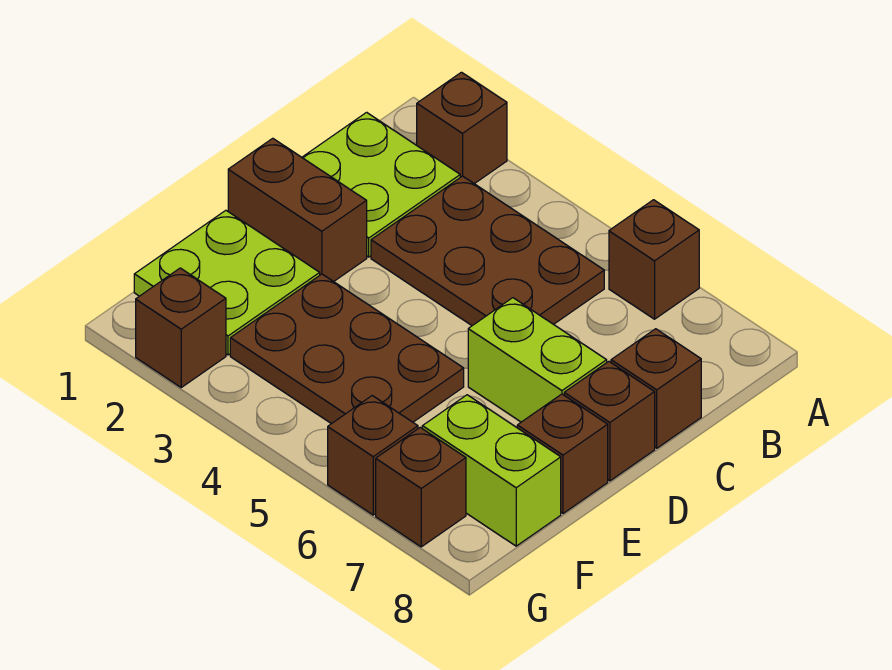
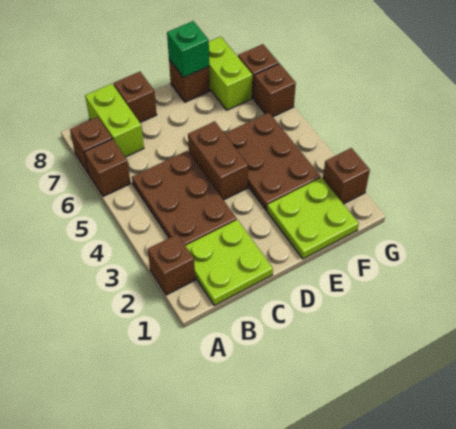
brown 1x2 brick [228,138,367,282] -> brown 1x2 brick moved to [188,121,248,200]
lime 1x2 brick [468,298,607,422] -> lime 1x2 brick moved to [85,84,144,157]
brown 1x1 brick [564,361,655,481] -> brown 1x1 brick moved to [70,117,112,174]
none -> green 1x1 brick [167,21,209,78]

